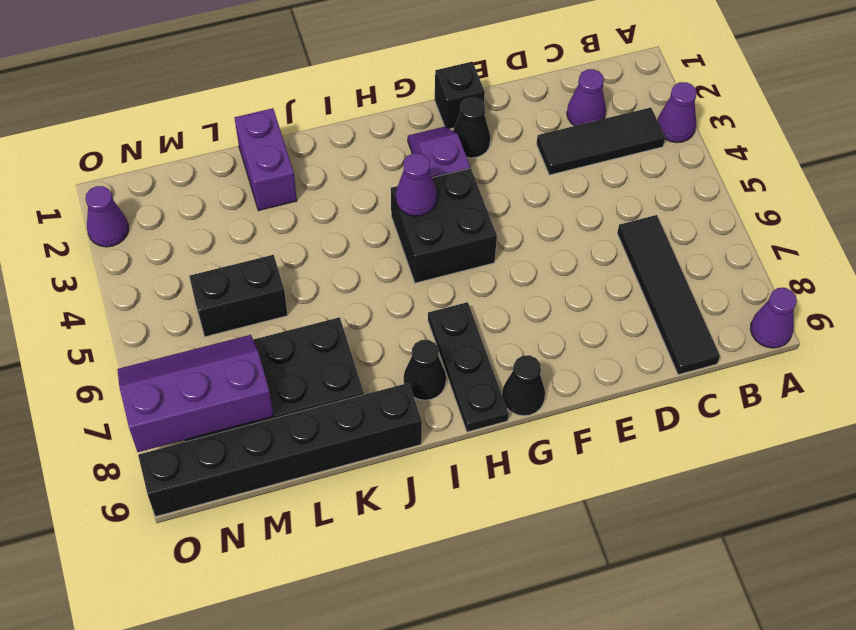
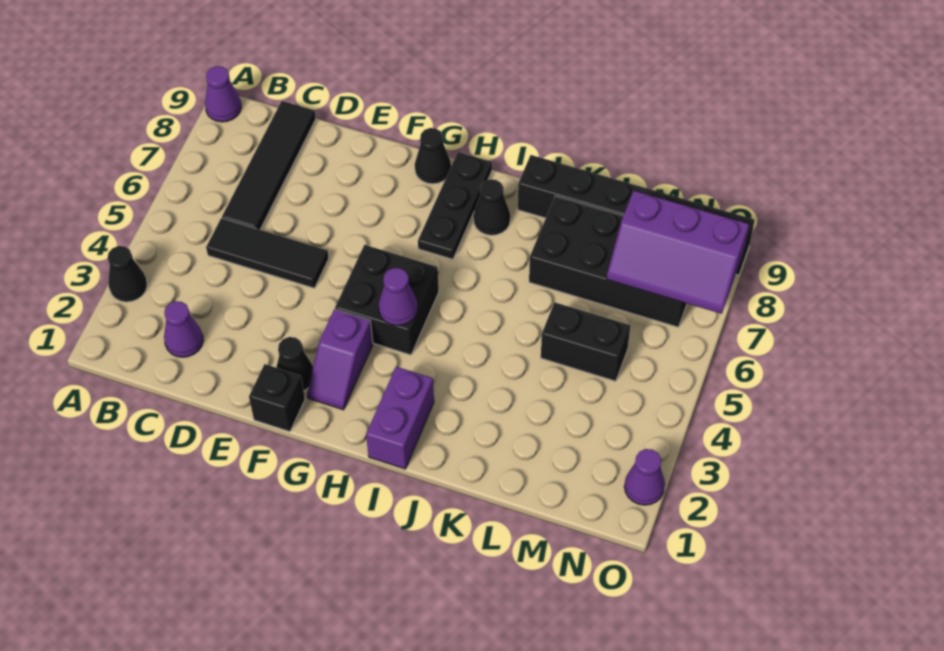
purple 1x1 cone [657,82,697,143] -> black 1x1 cone [107,246,147,302]
black 1x3 tile [537,108,665,175] -> black 1x3 tile moved to [206,218,329,288]
purple 1x2 brick [235,108,297,211] -> purple 1x2 brick moved to [366,367,434,469]

